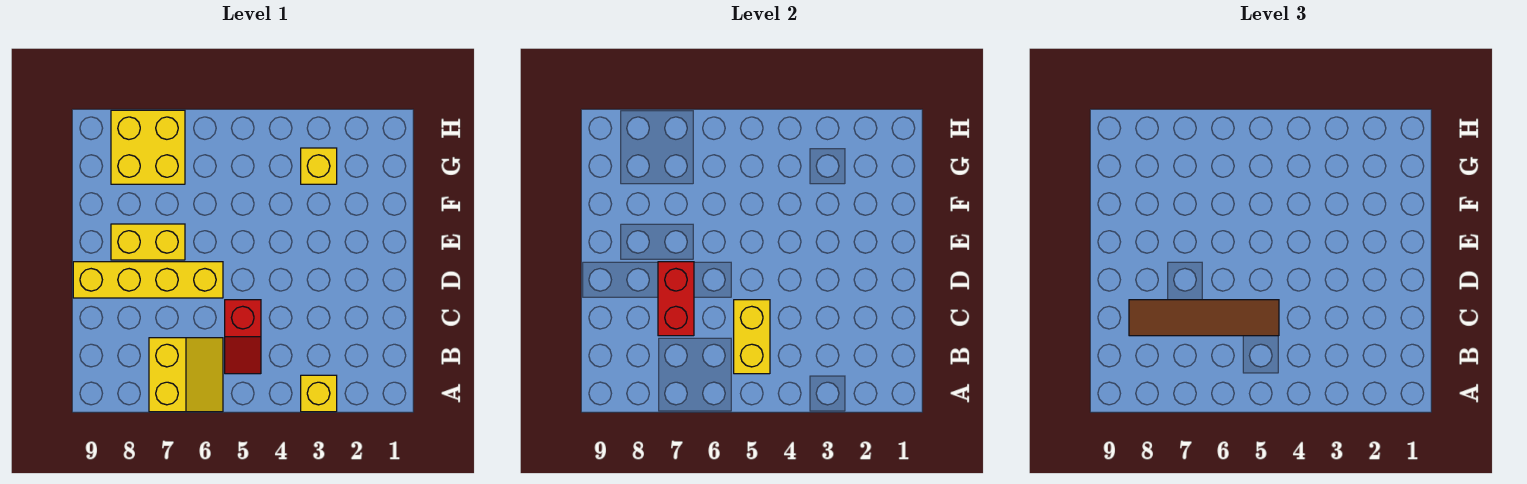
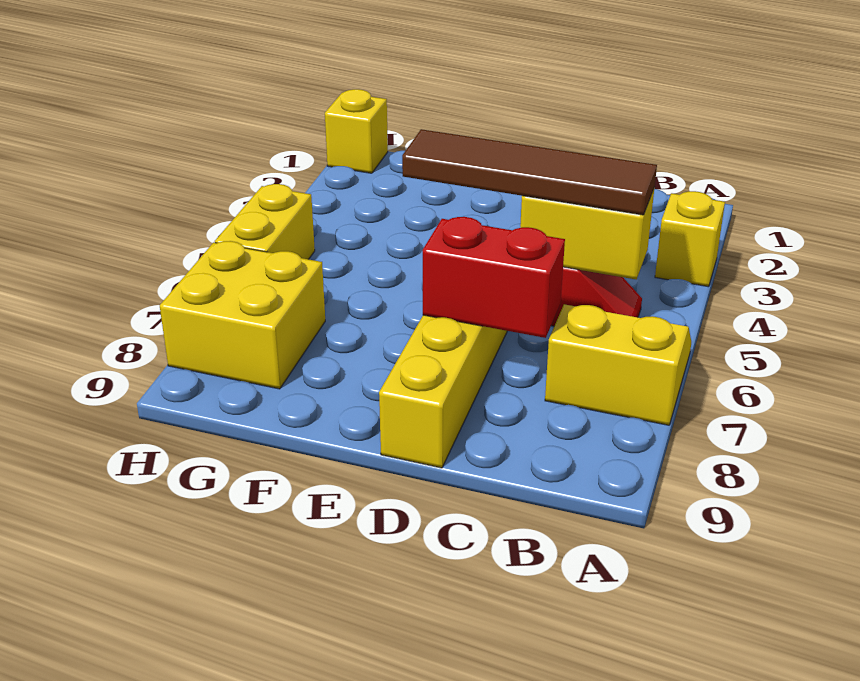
brown 1x4 tile [1129,300,1279,336] -> brown 1x4 tile turned to [402,129,657,215]
yellow 1x2 brick [111,224,185,260] -> yellow 1x2 brick moved to [215,184,315,259]
yellow 1x1 brick [301,148,337,184] -> yellow 1x1 brick moved to [325,89,388,173]

